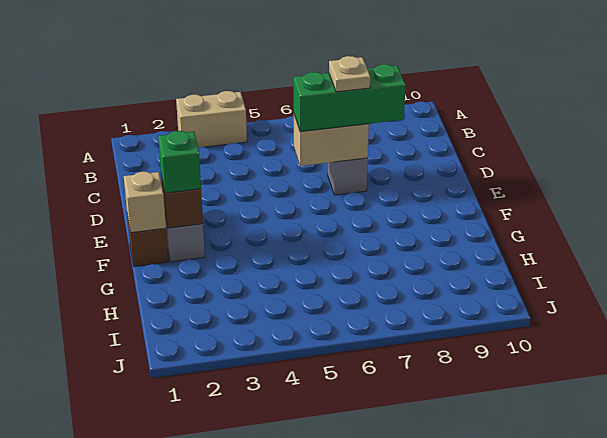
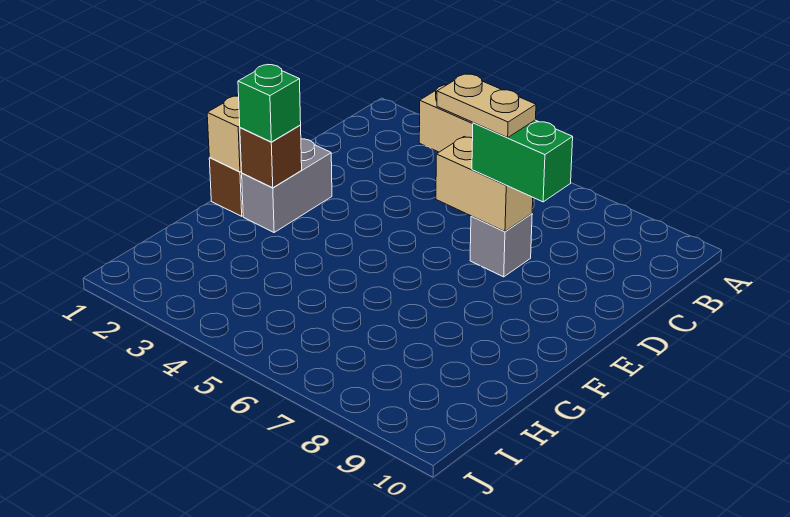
green 1x3 brick [293,64,405,132] -> green 1x2 brick [472,120,573,202]
tan 1x1 plate [329,56,370,92] -> tan 1x2 plate [437,74,536,138]

